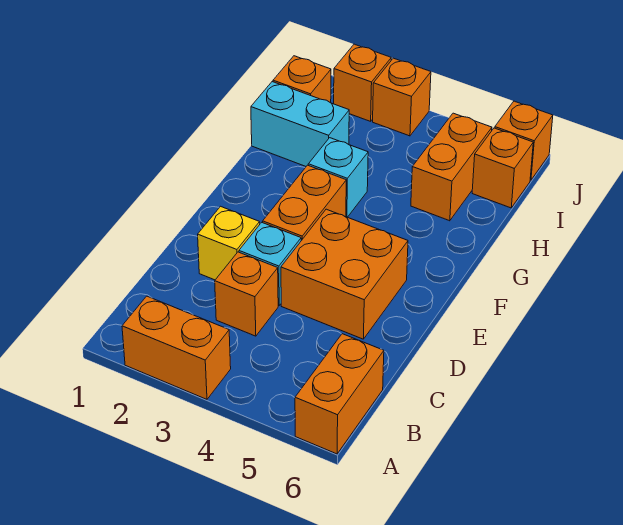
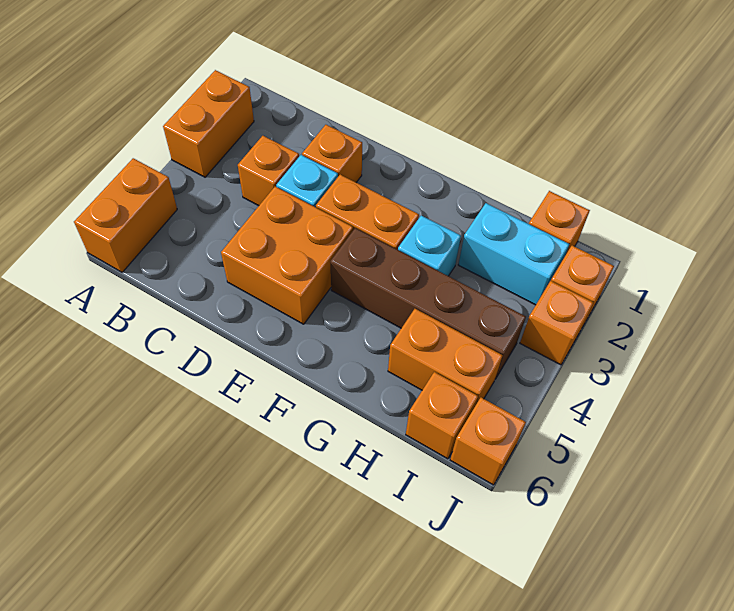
orange 1x2 brick [295,334,384,454] -> orange 1x2 brick turned to [74,158,177,272]
yellow 1x1 brick [198,206,260,280] -> orange 1x1 brick [302,125,362,182]
none -> brown 1x4 brick [330,228,526,379]
cyan 1x2 brick [251,82,349,166] -> cyan 1x2 brick turned to [458,203,569,305]

